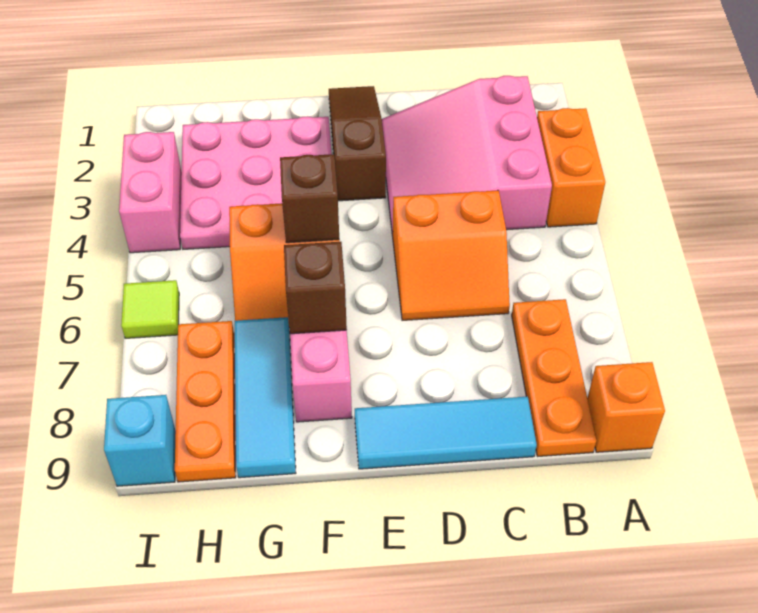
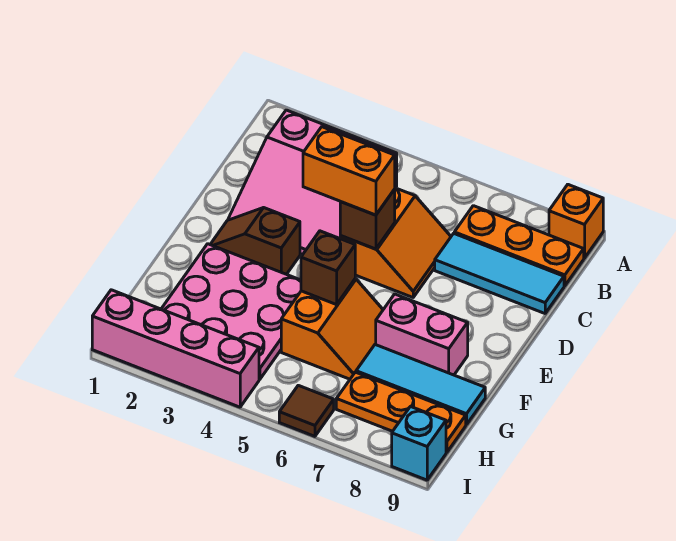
orange 1x2 brick [537,108,605,227] -> orange 1x2 brick moved to [303,127,395,215]
cyan 1x3 tile [355,397,537,469] -> cyan 1x3 tile turned to [435,233,564,313]
brown 1x3 slope [329,86,386,201] -> brown 1x2 slope [210,208,300,274]
brown 1x1 brick [284,242,347,334] -> brown 1x1 brick moved to [340,189,395,249]
pink 1x2 brick [119,132,182,253] -> pink 1x4 brick [92,290,259,407]
lime 1x1 tile [121,280,179,338] -> brown 1x1 tile [279,385,334,436]

